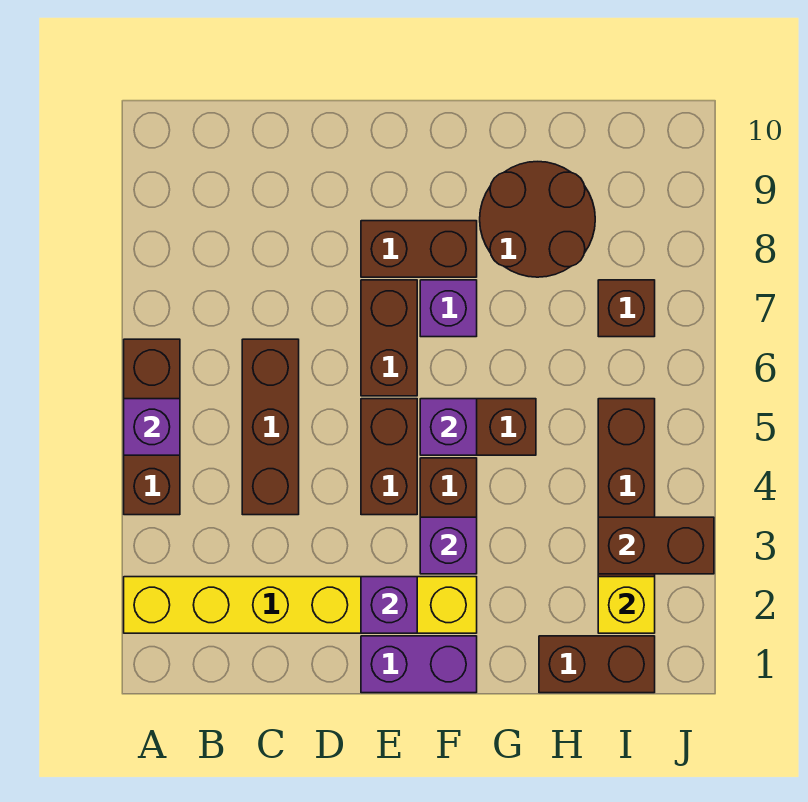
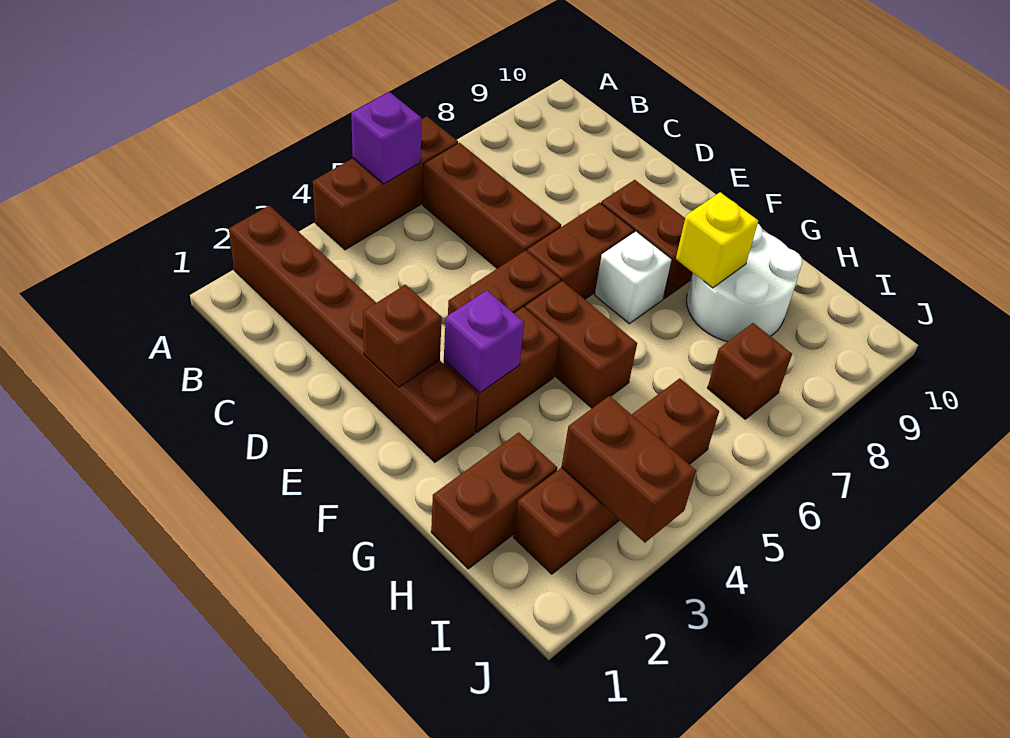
yellow 1x6 brick [124,577,477,633] -> brown 1x6 brick [229,205,478,462]
brown 1x3 brick [242,339,299,515] -> brown 1x3 brick turned to [423,143,561,269]
purple 1x2 brick [361,636,477,693] -> none
purple 1x1 brick [361,577,417,633] -> brown 1x1 brick [363,285,442,387]
purple 1x1 brick [420,399,477,455] -> none
purple 1x1 brick [420,280,477,337] -> white 1x1 brick [595,231,672,324]
brown 2x2 round brick [480,162,595,277] -> white 2x2 round brick [687,224,803,342]
brown 1x2 brick [539,636,655,693] -> brown 1x2 brick turned to [431,432,557,569]
yellow 1x1 brick [598,577,655,633] -> yellow 1x1 brick moved to [676,192,758,288]

